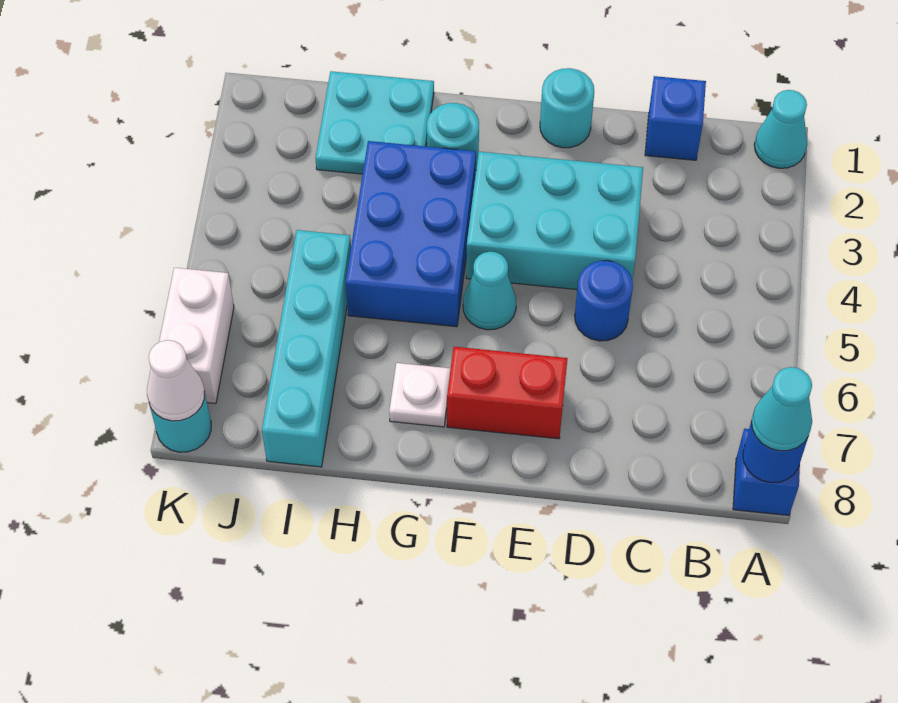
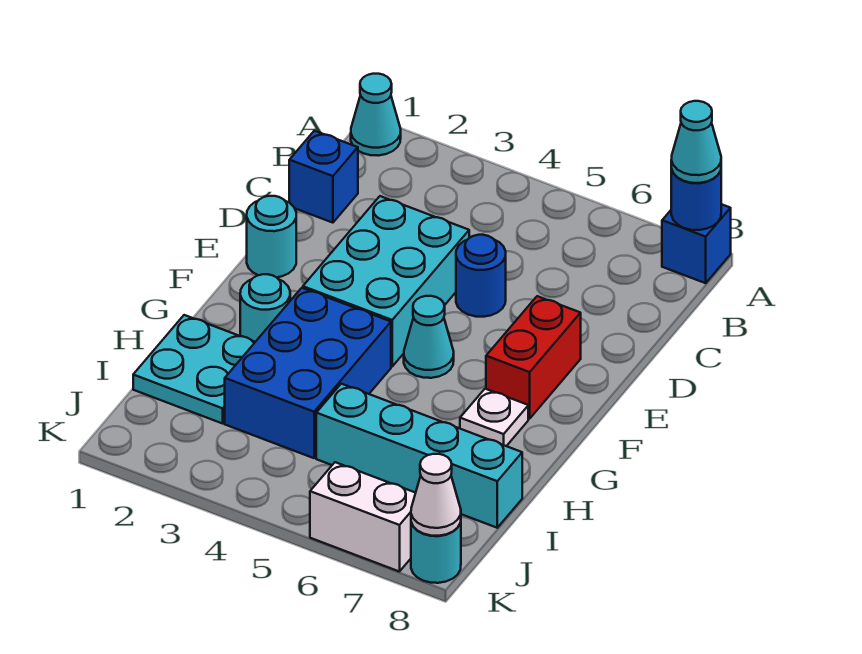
blue 2x3 brick [346,141,476,327] -> blue 2x3 brick turned to [225,288,391,458]

